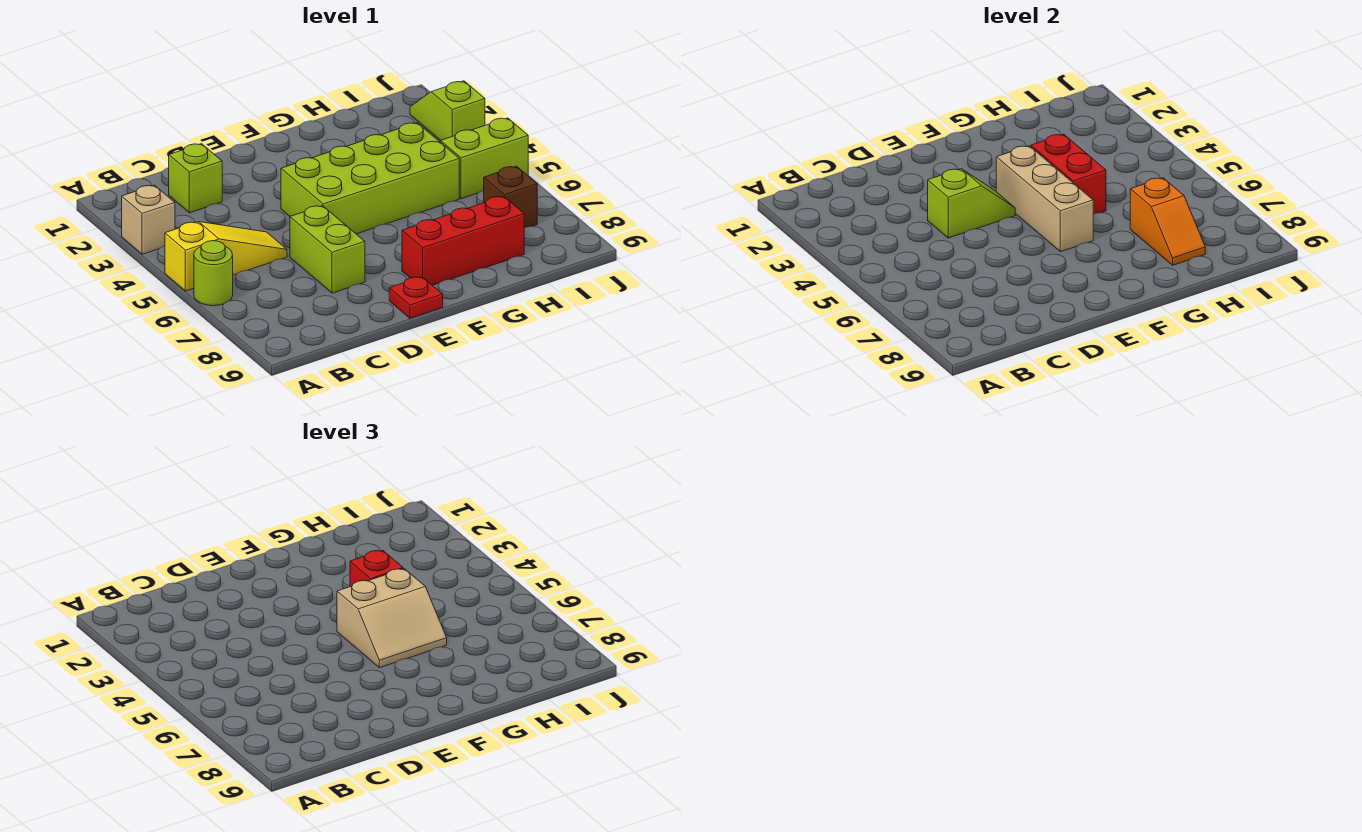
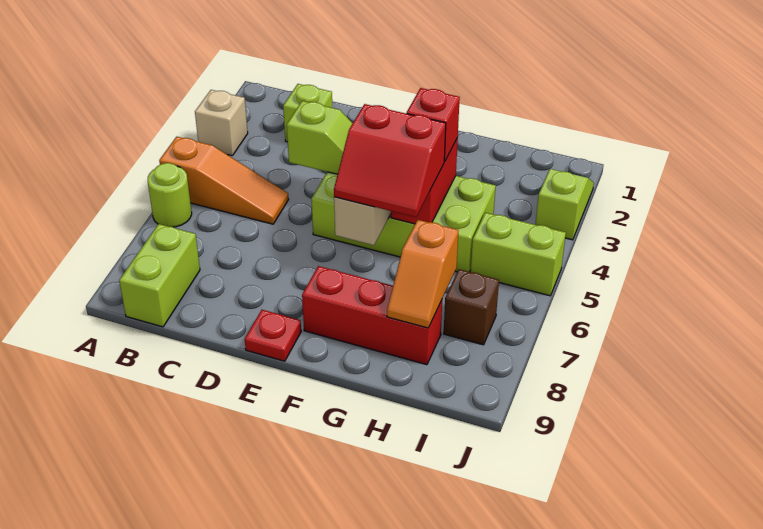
yellow 1x3 slope [165,222,287,291] -> orange 1x3 slope [159,137,289,224]
lime 1x2 brick [290,206,365,293] -> lime 1x2 brick moved to [119,224,200,327]
tan 2x2 slope [337,569,447,668] -> red 2x2 slope [334,104,446,217]

